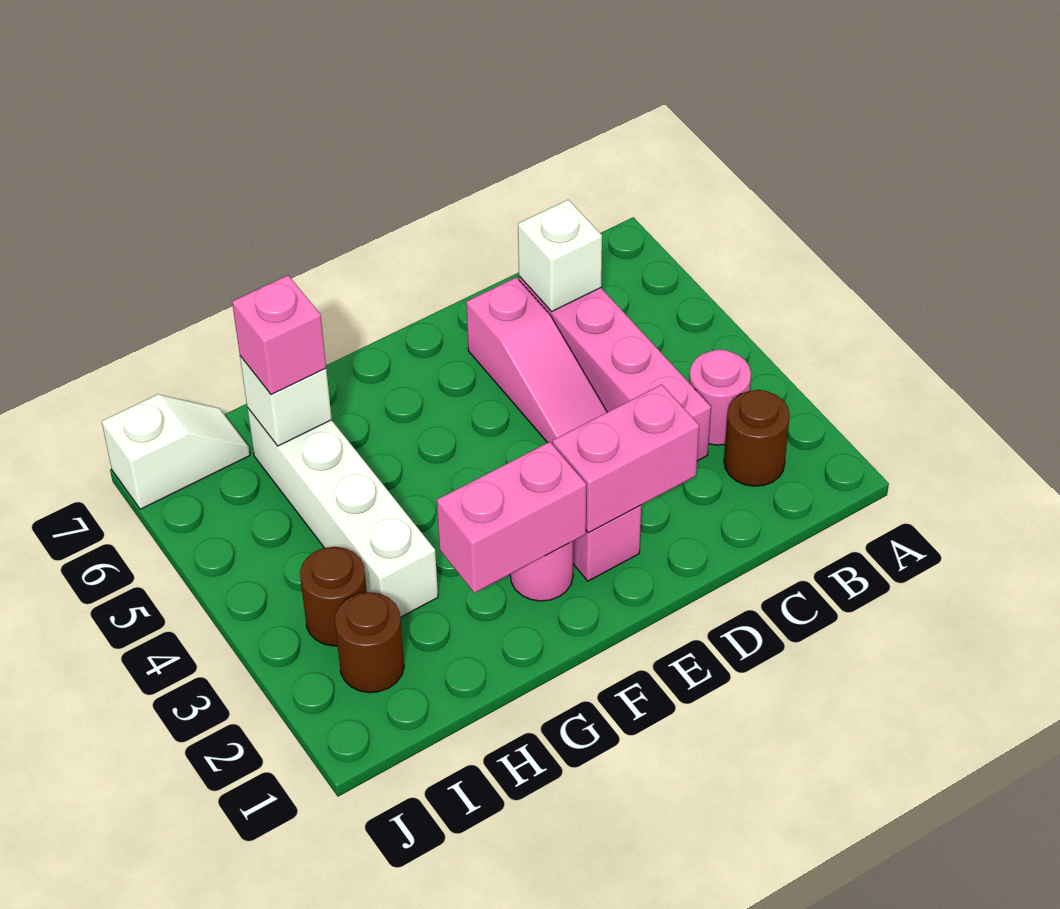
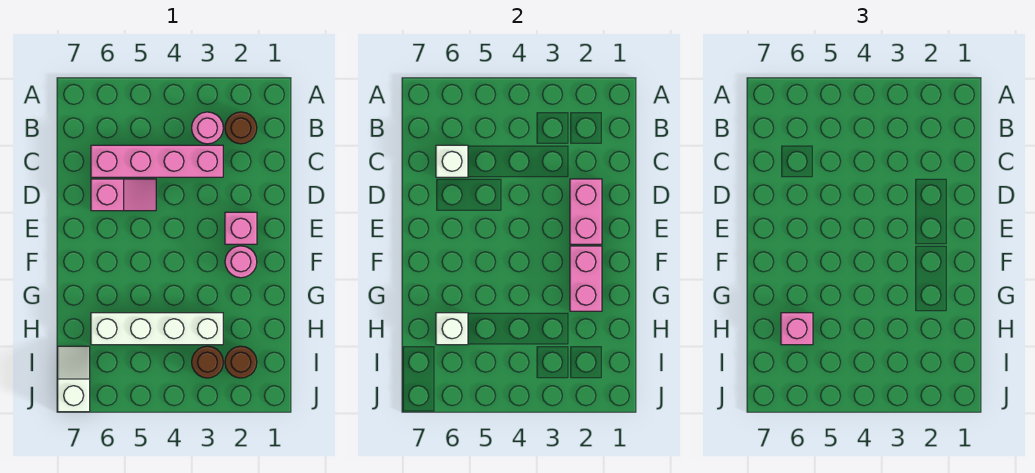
pink 1x3 slope [466,277,607,445] -> pink 1x2 slope [91,179,156,211]

